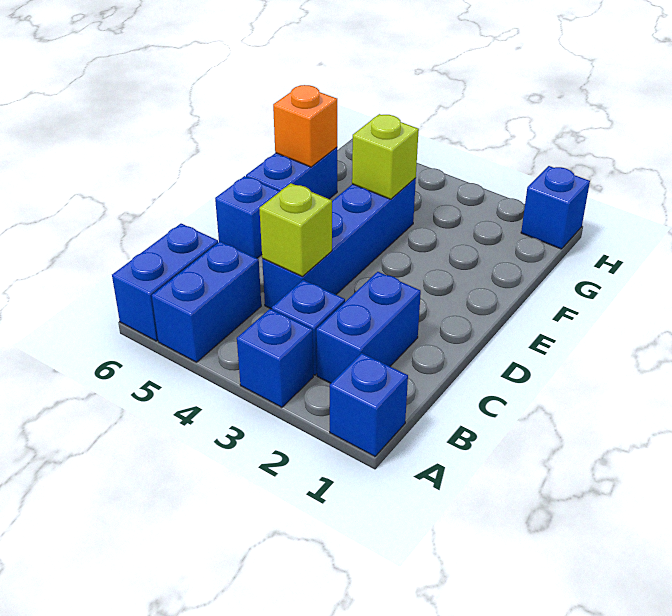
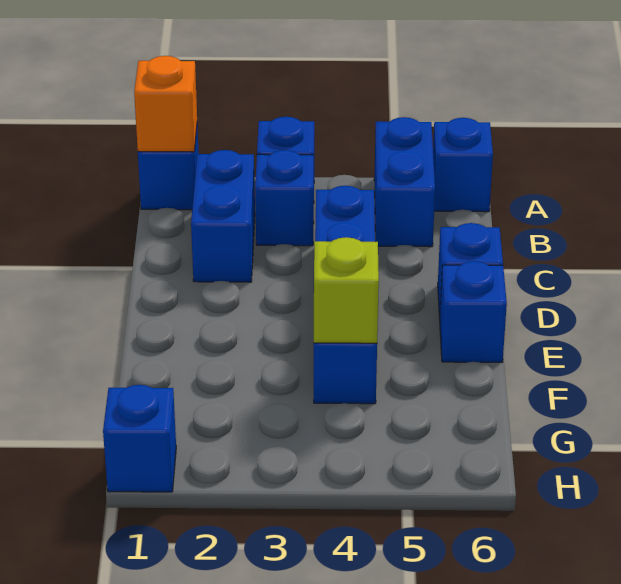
blue 1x2 brick [112,224,218,341] -> blue 1x1 brick [433,118,493,212]
lime 1x1 brick [259,183,332,276] -> none
blue 1x2 brick [246,147,337,199] -> blue 1x1 brick [440,261,507,362]
orange 1x1 brick [273,85,337,167] -> orange 1x1 brick moved to [134,56,197,152]

